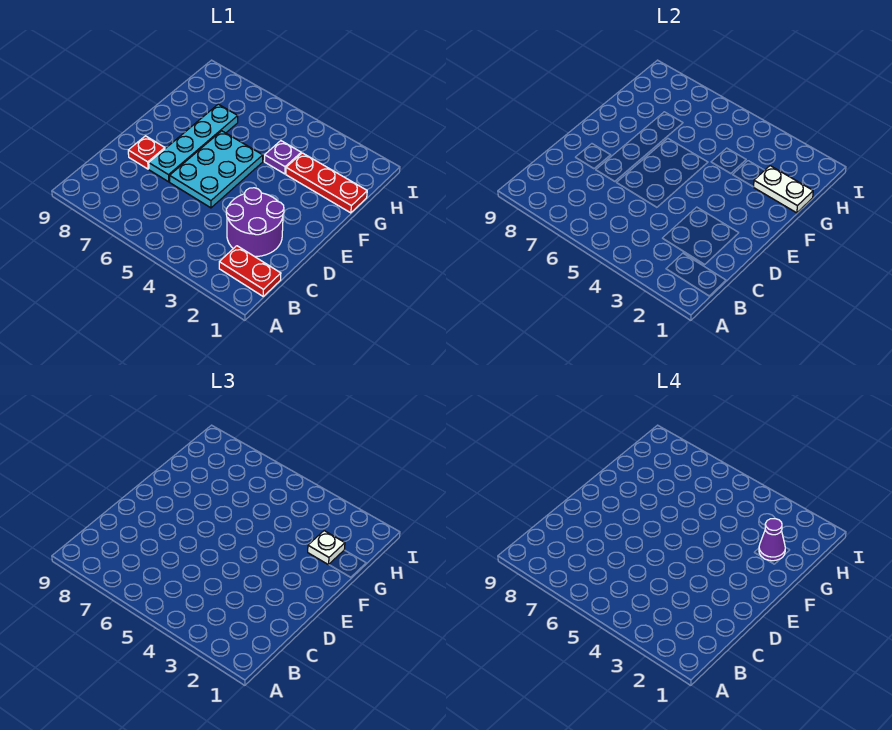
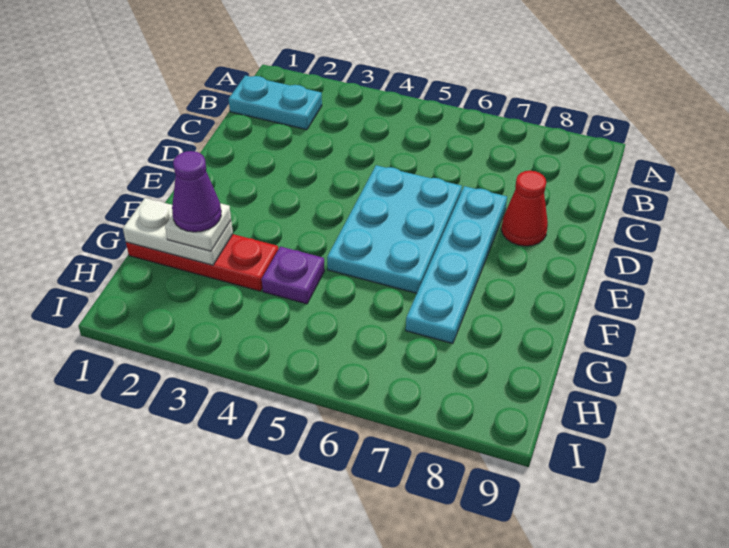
red 1x2 plate [219,246,281,296] -> cyan 1x2 plate [229,75,322,130]
purple 2x2 round brick [226,188,284,257] -> none
red 1x1 plate [128,136,165,169] -> red 1x1 cone [501,171,548,246]

